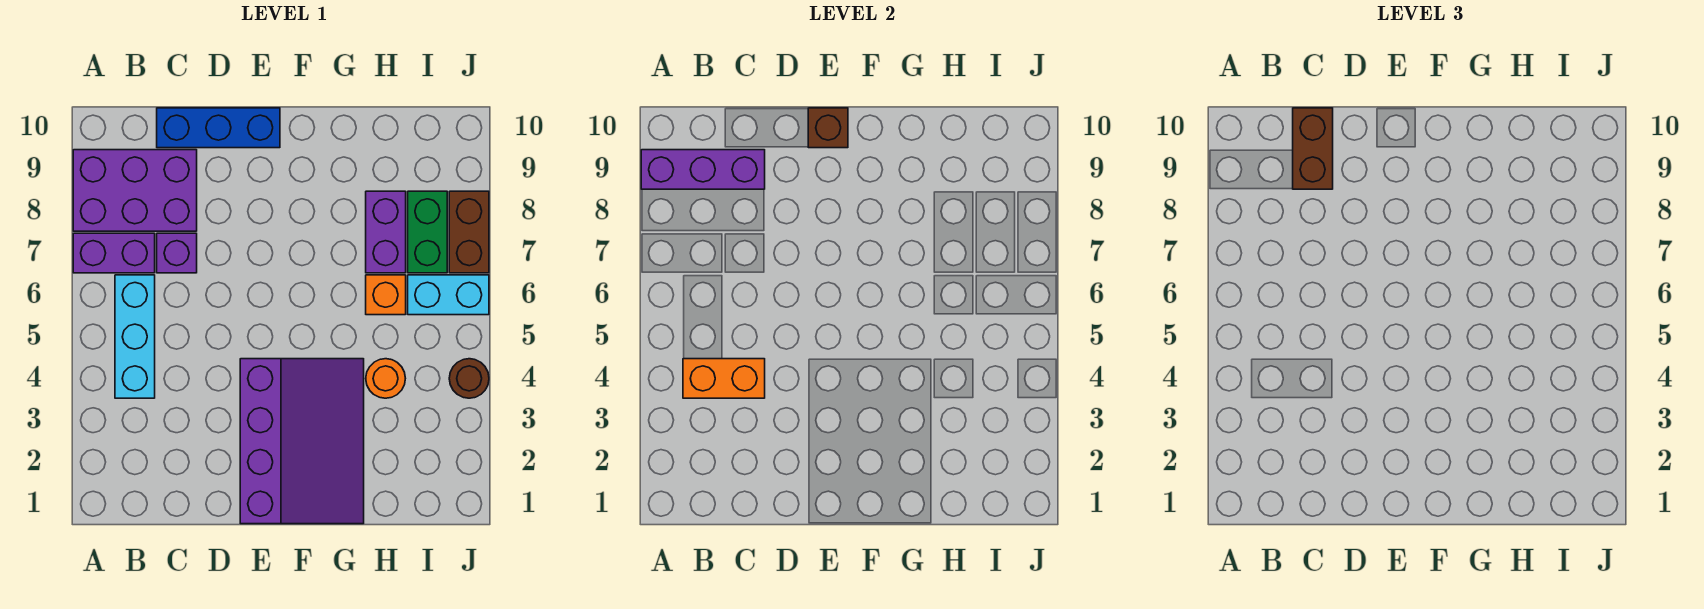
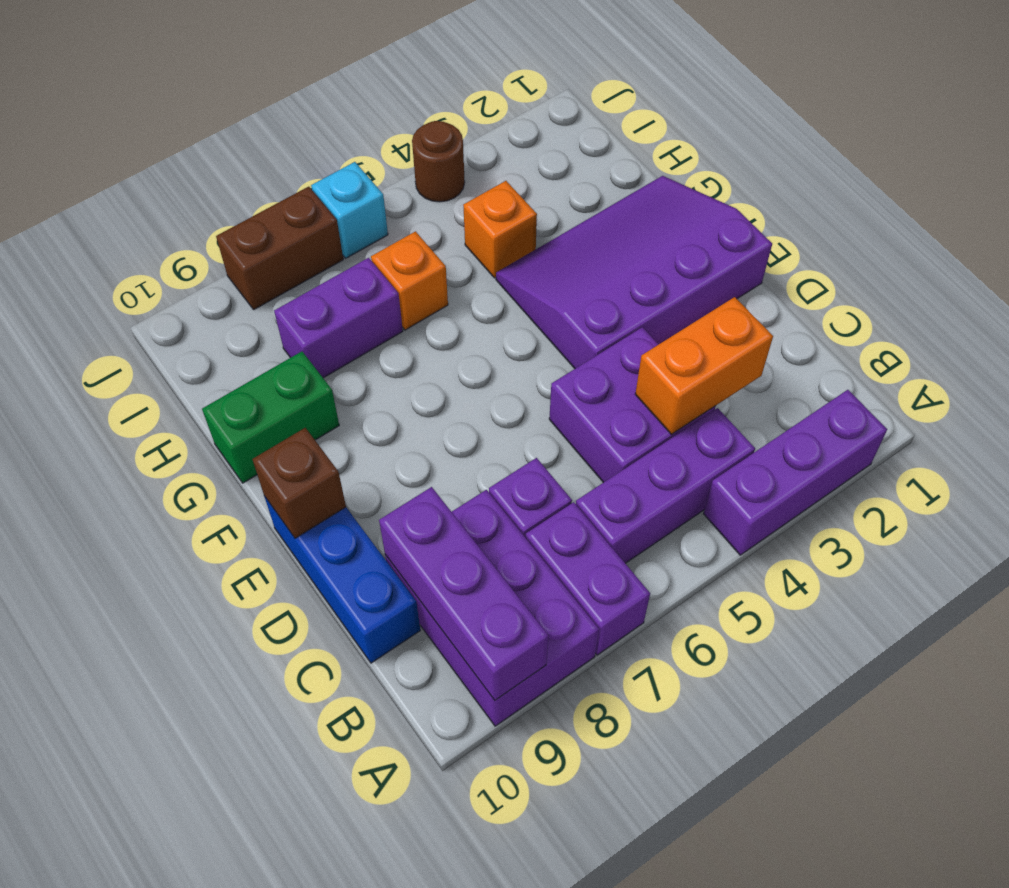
none -> purple 1x3 brick [703,390,887,555]
cyan 1x3 brick [115,275,155,398] -> purple 1x3 brick [576,408,755,563]
orange 1x2 brick [683,359,765,398] -> orange 1x2 brick turned to [635,297,773,434]
none -> purple 2x2 brick [549,327,716,483]
brown 1x2 brick [1293,108,1333,189] -> none
orange 1x1 round brick [366,359,405,398] -> orange 1x1 brick [463,181,537,278]
cyan 1x2 brick [408,275,489,315] -> cyan 1x1 brick [311,162,388,258]
green 1x2 brick [408,191,447,273] -> green 1x2 brick moved to [202,351,339,483]

